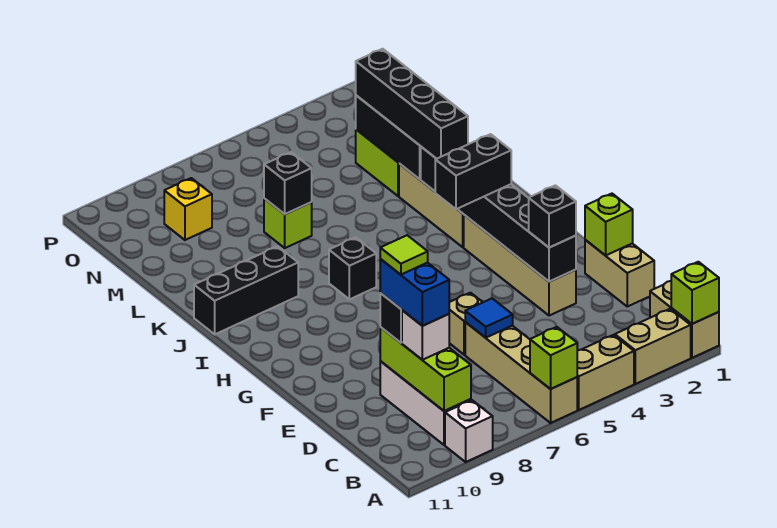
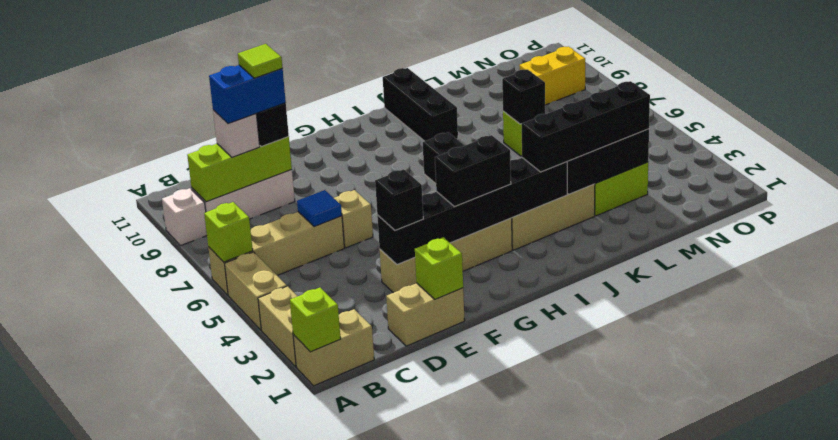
black 1x2 brick [435,134,511,209] -> black 1x2 brick turned to [435,135,511,207]
yellow 1x1 brick [164,178,212,240] -> yellow 1x2 brick [519,47,585,105]

